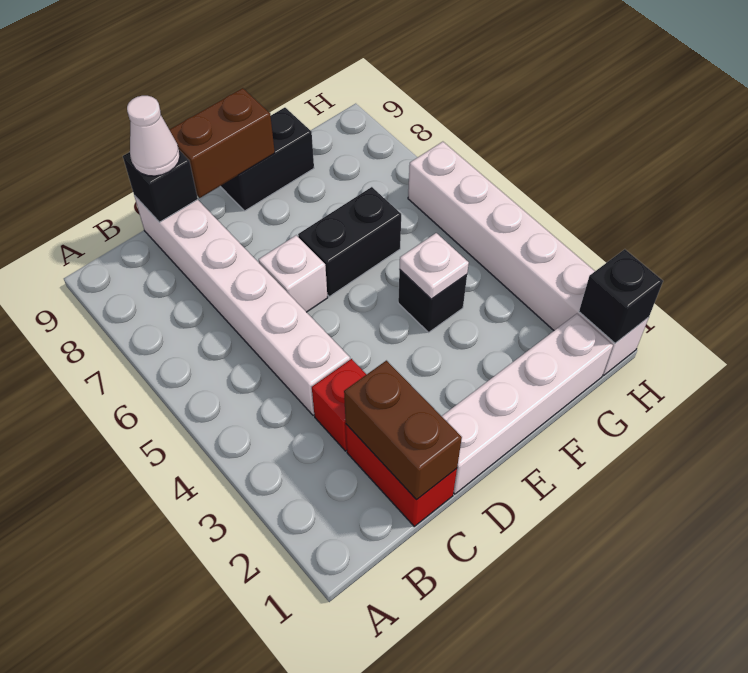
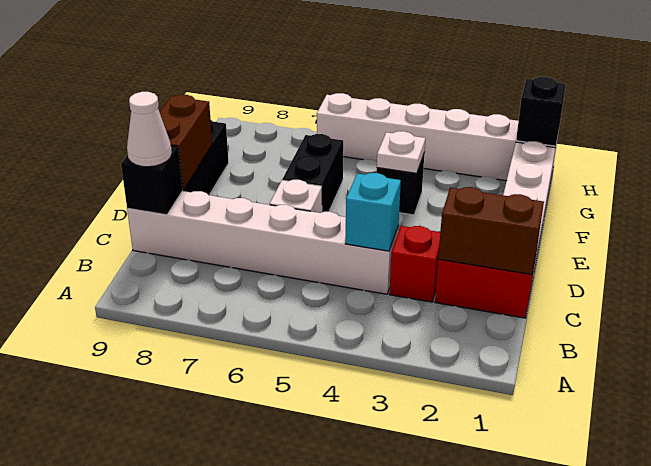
none -> cyan 1x1 brick [345,173,401,251]

